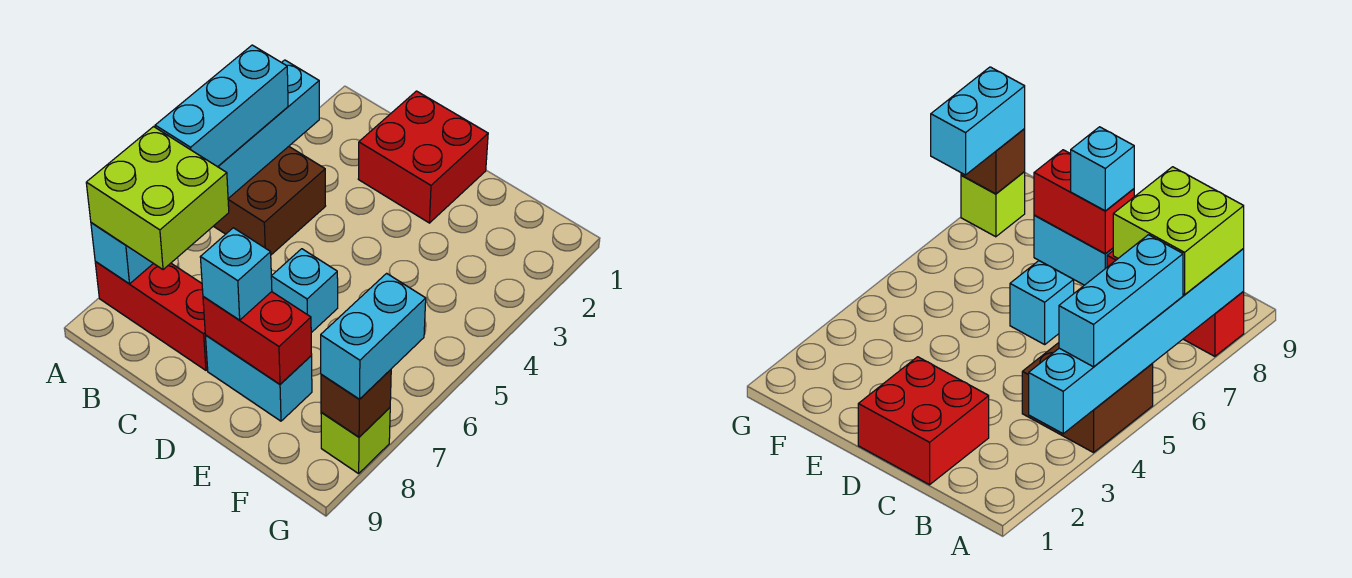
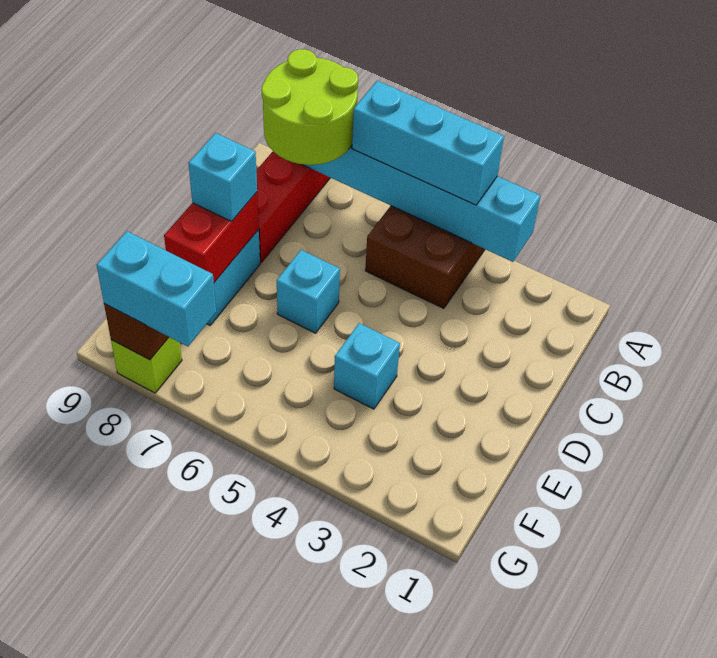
lime 2x2 brick [86,127,229,270] -> lime 2x2 round brick [262,49,358,165]
red 2x2 brick [358,91,488,223] -> none
none -> cyan 1x1 brick [334,323,400,409]

